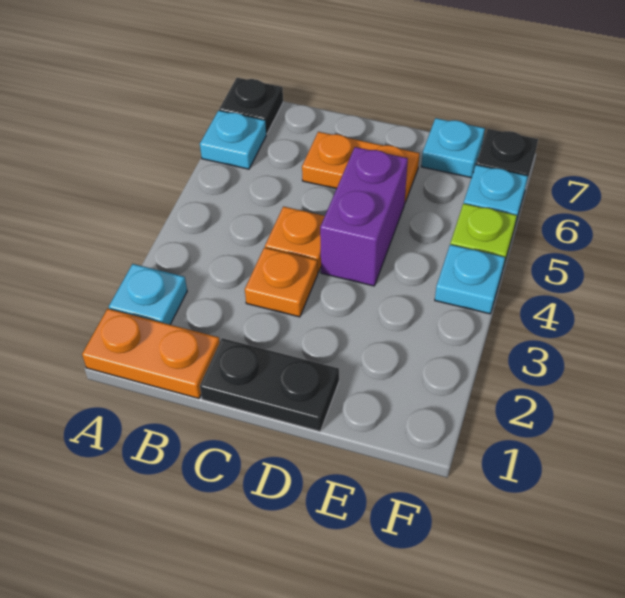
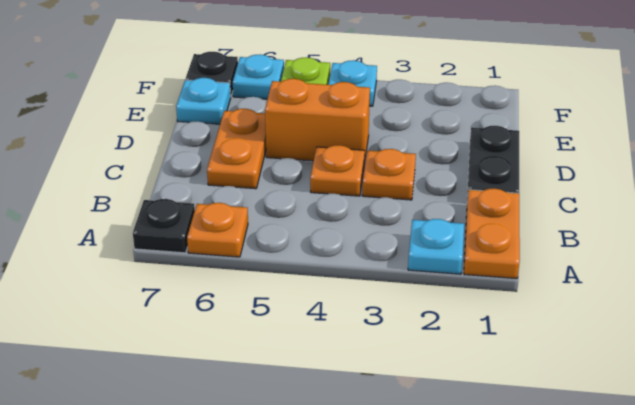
cyan 1x1 plate [200,111,266,169] -> orange 1x1 plate [187,203,248,257]
purple 1x2 brick [320,147,408,286] -> orange 1x2 brick [265,79,370,164]

